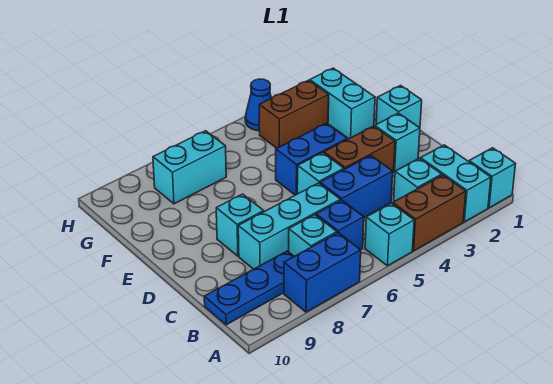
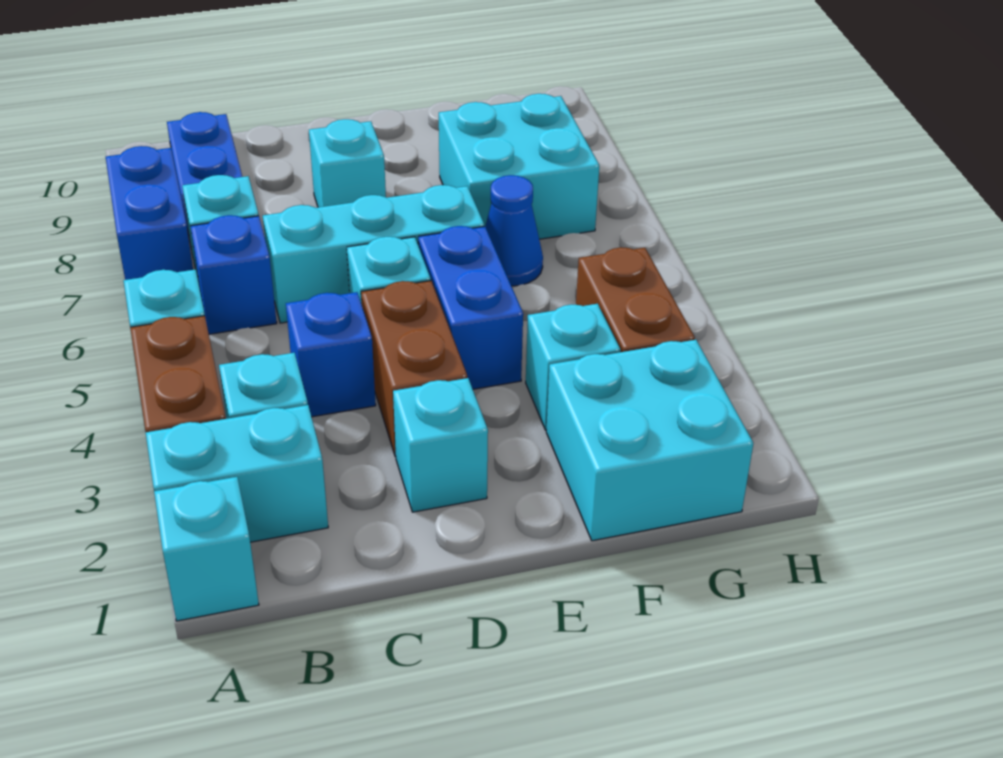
blue 1x2 brick [320,156,393,217] -> blue 1x1 brick [286,292,376,417]
cyan 1x3 brick [238,183,341,269] -> cyan 1x3 brick turned to [263,185,484,323]
cyan 1x1 brick [376,86,422,128] -> cyan 1x1 brick moved to [526,304,621,430]
cyan 1x2 brick [310,68,375,139] -> cyan 2x2 brick [546,340,753,541]
cyan 1x2 brick [153,131,226,204] -> cyan 2x2 brick [439,94,599,239]
blue 1x1 cone [245,79,271,131] -> blue 1x1 cone moved to [485,175,543,286]

